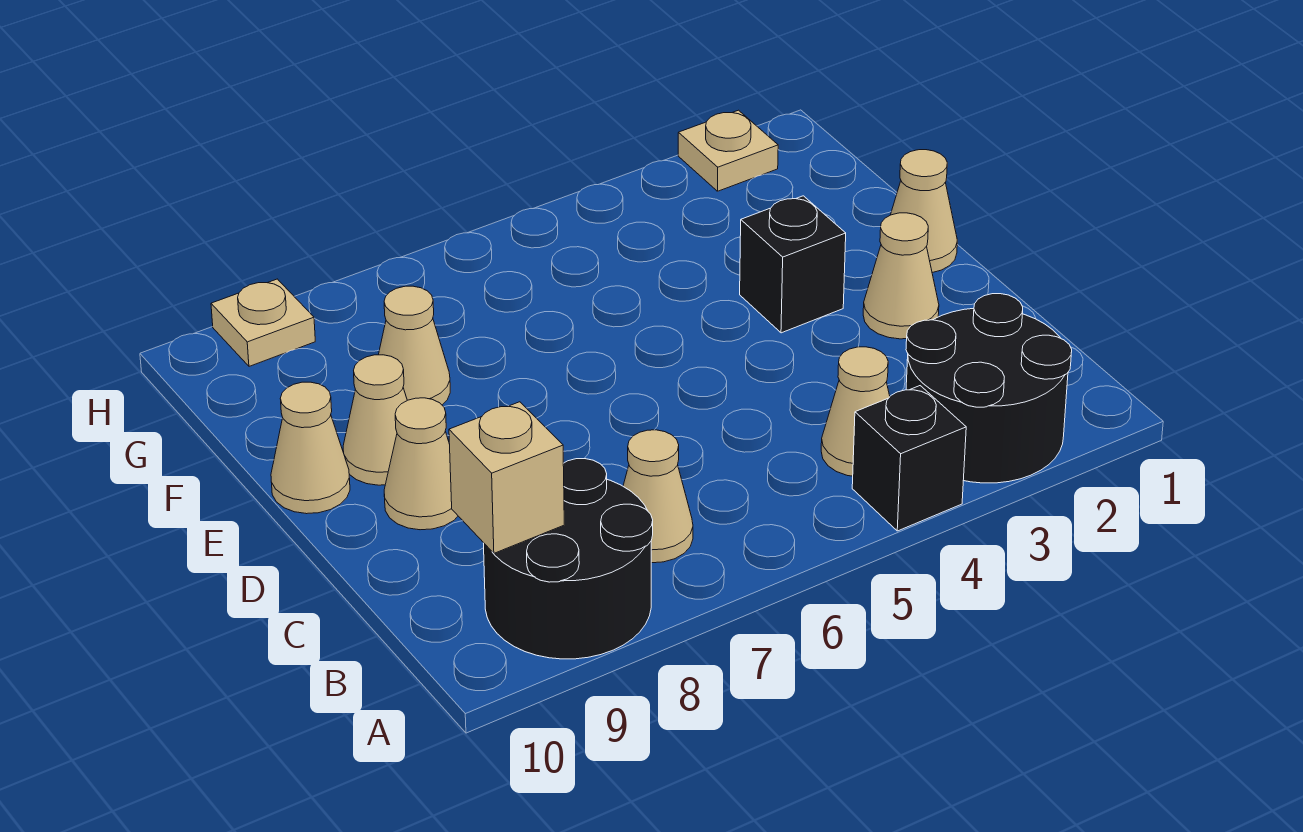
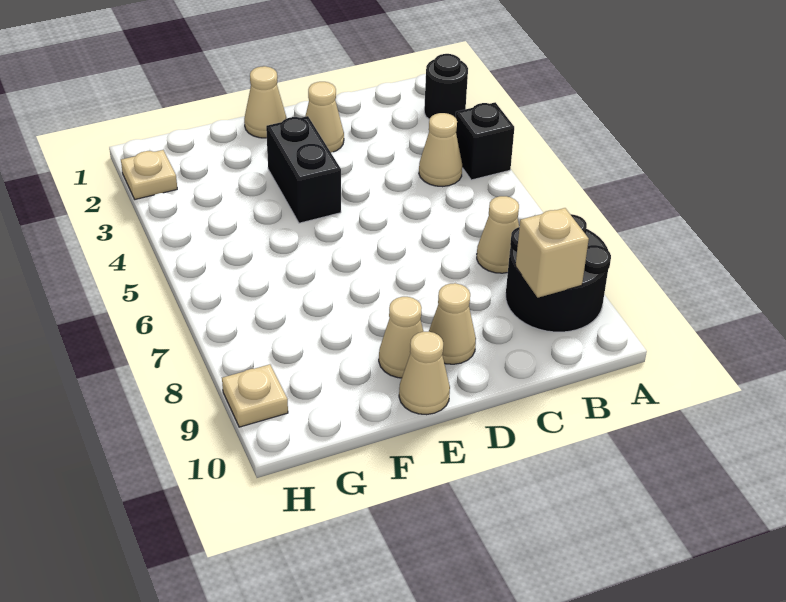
black 2x2 round brick [906,294,1072,483] -> black 1x1 round brick [424,54,468,120]
black 1x1 brick [740,196,846,333] -> black 1x2 brick [266,116,341,223]
tan 1x1 cone [378,286,450,405] -> none

